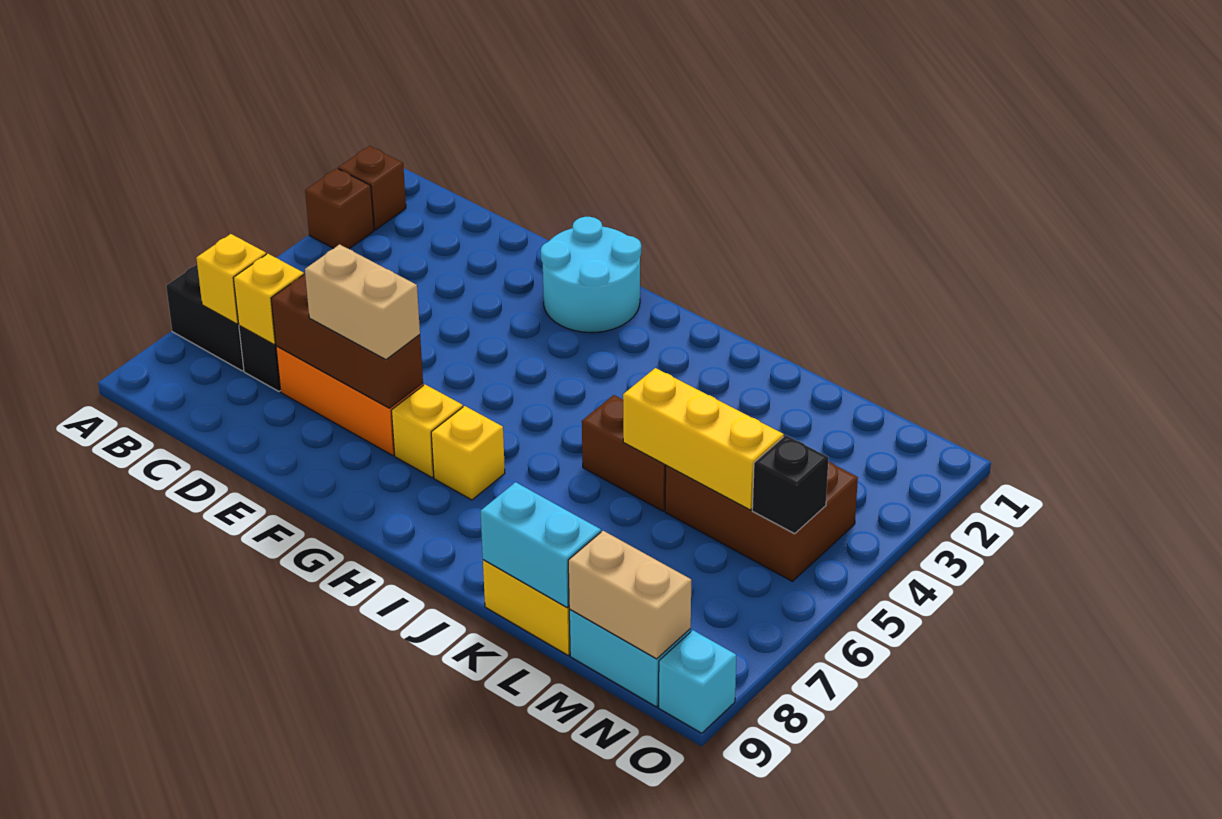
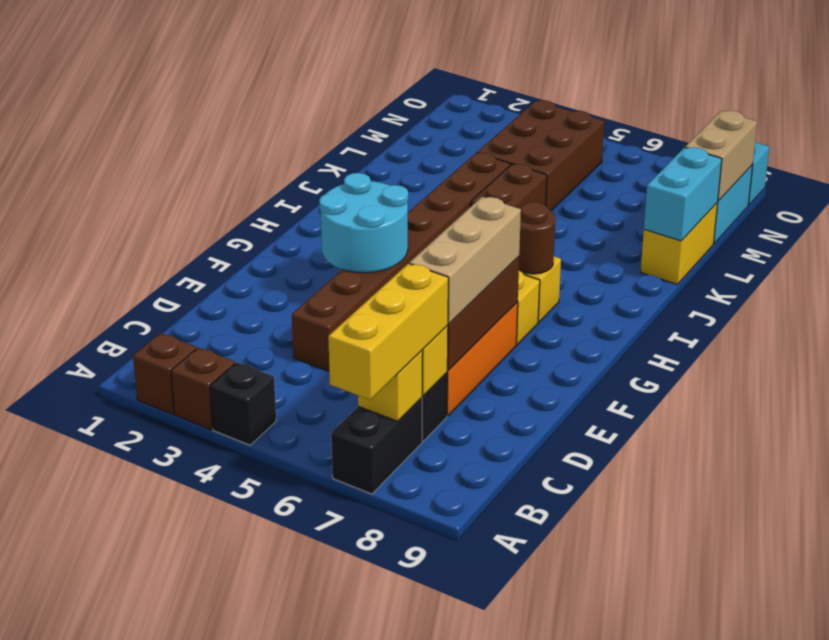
none -> brown 1x8 brick [292,153,510,371]
tan 1x2 brick [305,244,420,360] -> tan 1x3 brick [409,197,521,324]
cyan 2x2 round brick [541,217,641,332] -> cyan 2x2 round brick moved to [319,173,408,273]
none -> brown 1x1 round brick [519,202,555,274]
yellow 1x3 brick [623,368,784,510] -> yellow 1x3 brick moved to [328,264,448,400]
black 1x1 brick [752,435,829,534] -> black 1x1 brick moved to [210,362,276,445]

